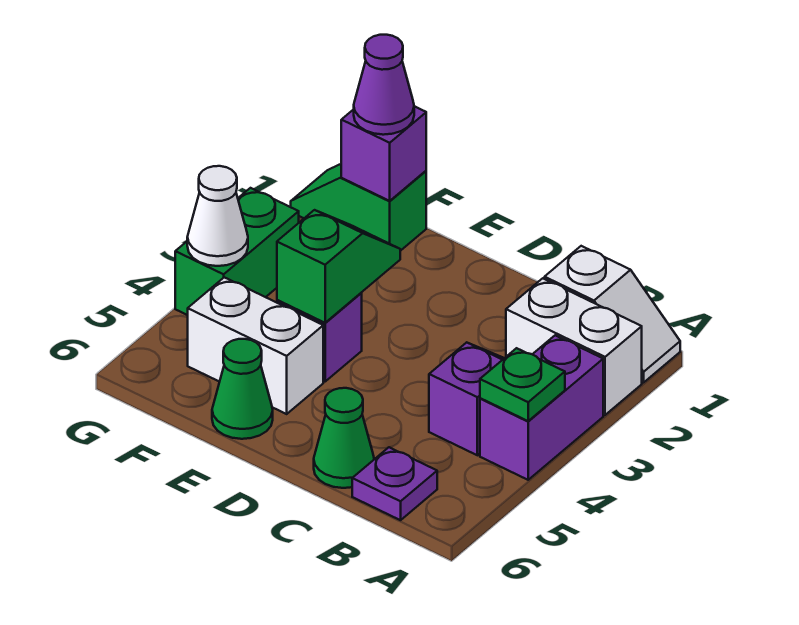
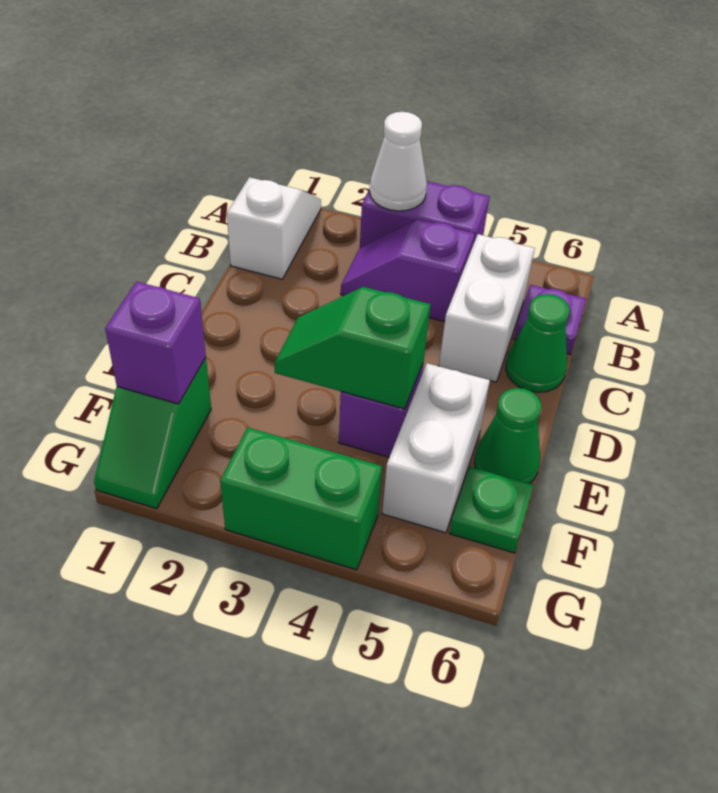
white 1x2 brick [506,278,642,415] -> white 1x2 brick moved to [439,234,535,382]
green 1x1 plate [480,348,565,421] -> green 1x1 plate moved to [449,467,534,553]
purple 1x1 cone [354,35,414,135] -> none
white 1x1 cone [187,166,248,266] -> white 1x1 cone moved to [369,112,427,211]

